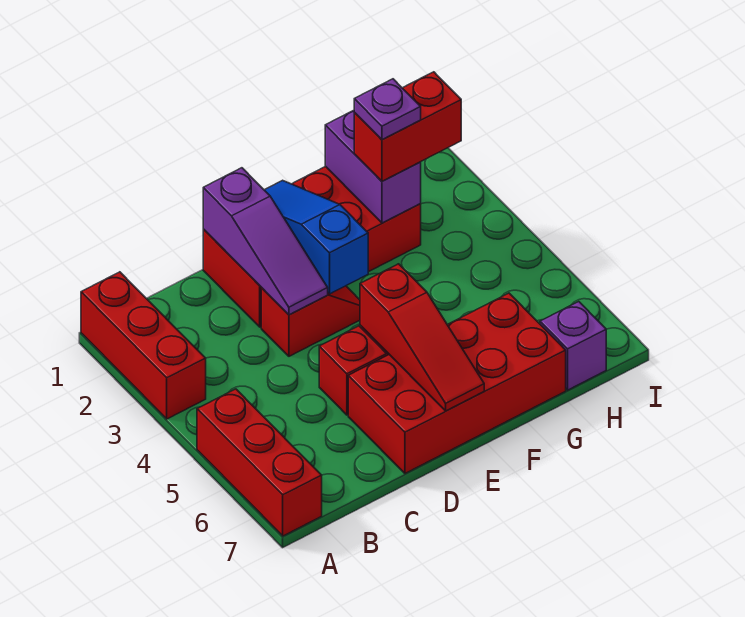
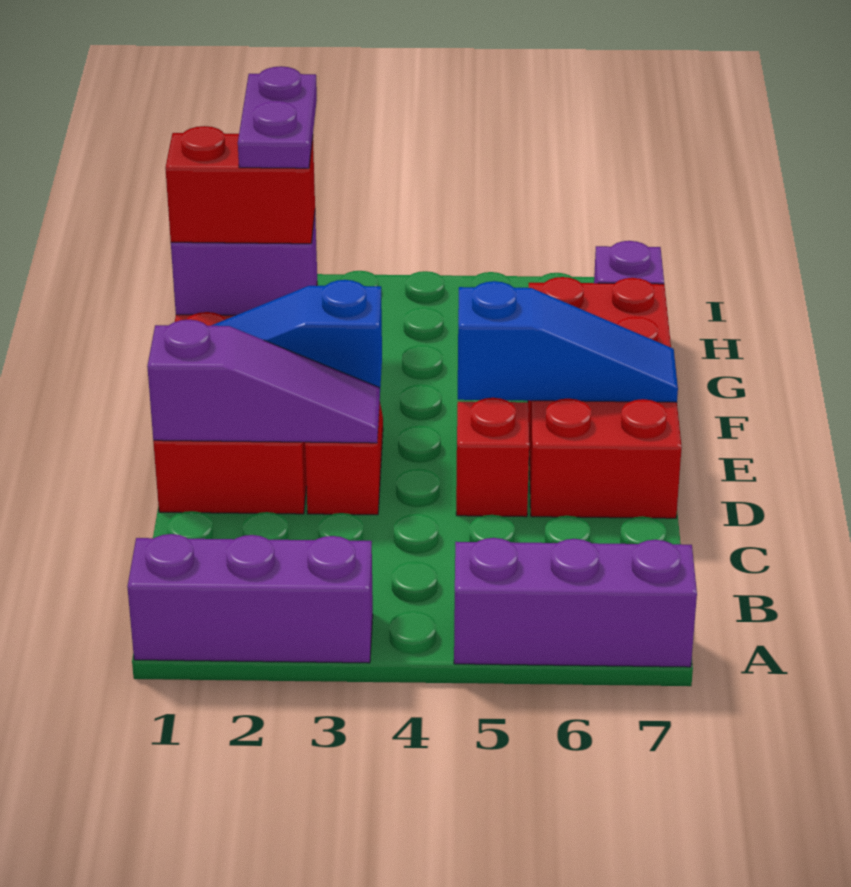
red 1x3 brick [81,272,206,419] -> purple 1x3 brick [127,534,373,663]
red 1x3 brick [197,389,322,536] -> purple 1x3 brick [454,538,697,667]
red 1x3 slope [360,264,484,411] -> blue 1x3 slope [458,281,678,402]
red 1x2 brick [354,72,461,181] -> red 1x2 brick turned to [165,126,315,244]
purple 1x1 plate [354,79,421,140] -> purple 1x2 plate [238,66,317,168]

